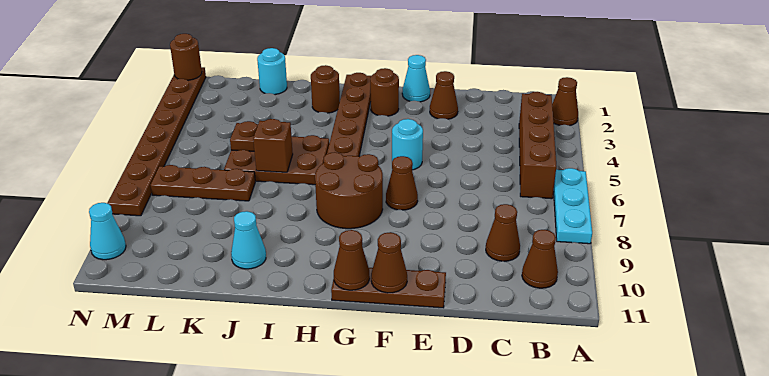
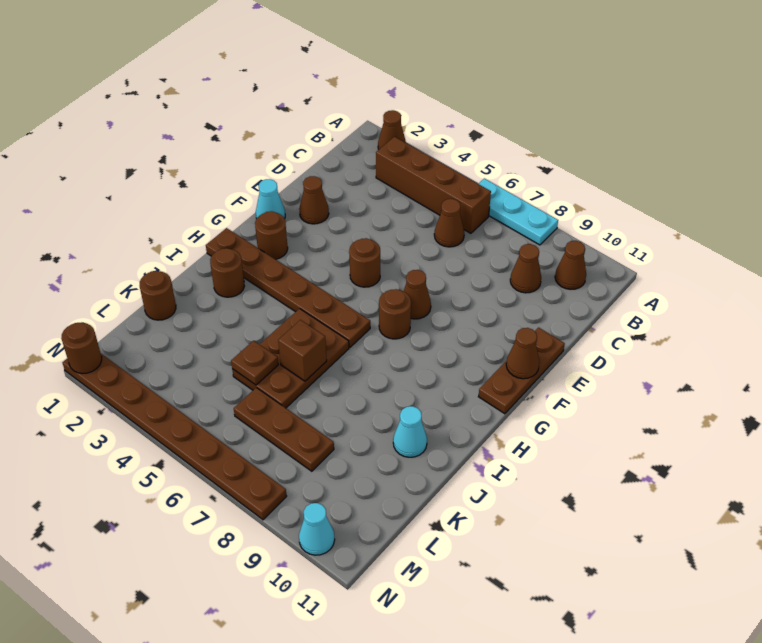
cyan 1x1 round brick [392,119,423,170] -> brown 1x1 round brick [349,238,380,287]
brown 2x2 round brick [315,152,383,229] -> brown 1x1 round brick [379,289,411,339]
brown 1x1 cone [334,230,370,290] -> brown 1x1 cone moved to [434,199,464,247]
cyan 1x1 round brick [257,48,287,95] -> brown 1x1 round brick [140,271,176,320]
brown 1x3 plate [151,165,255,201] -> brown 1x3 plate turned to [234,388,334,471]

